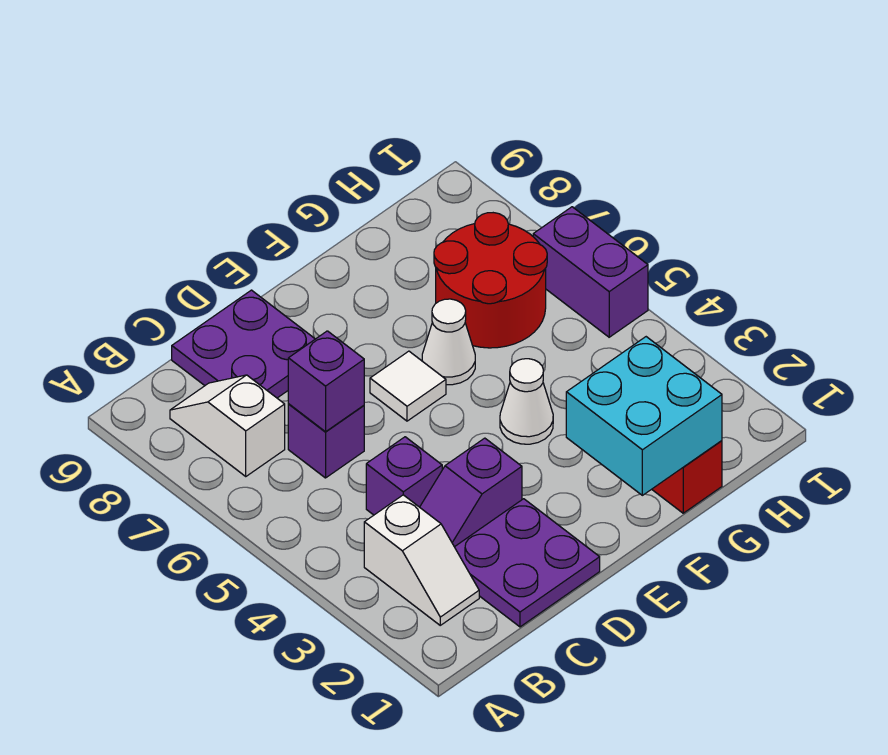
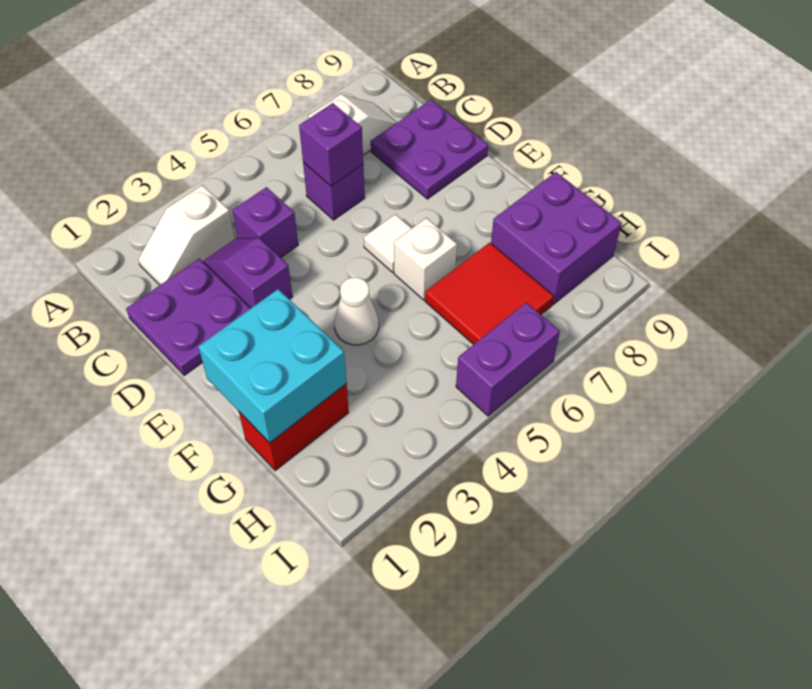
white 1x1 cone [422,299,475,385] -> white 1x1 brick [394,218,457,300]
red 2x2 round brick [434,213,547,348] -> red 2x2 tile [425,243,554,345]
none -> purple 2x2 brick [491,172,622,304]

